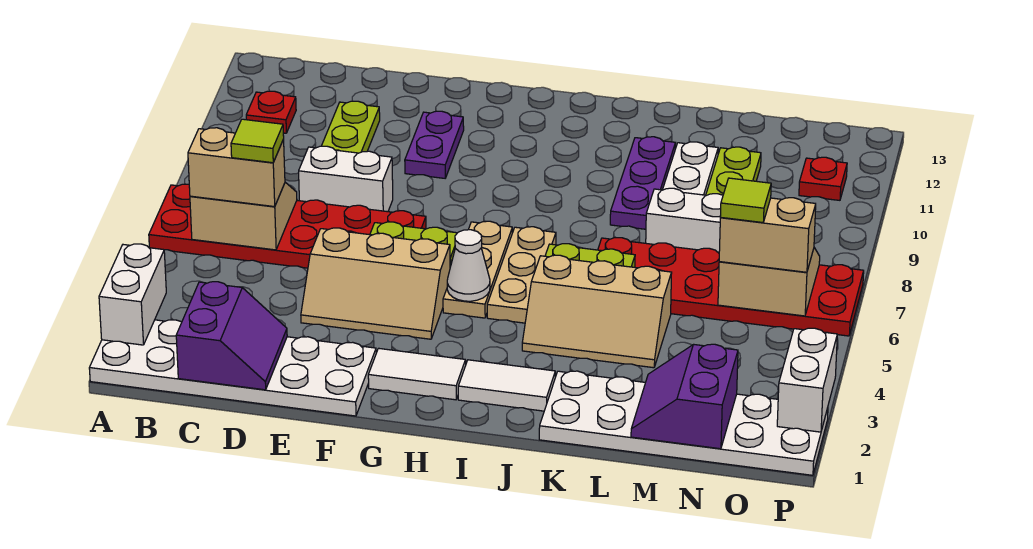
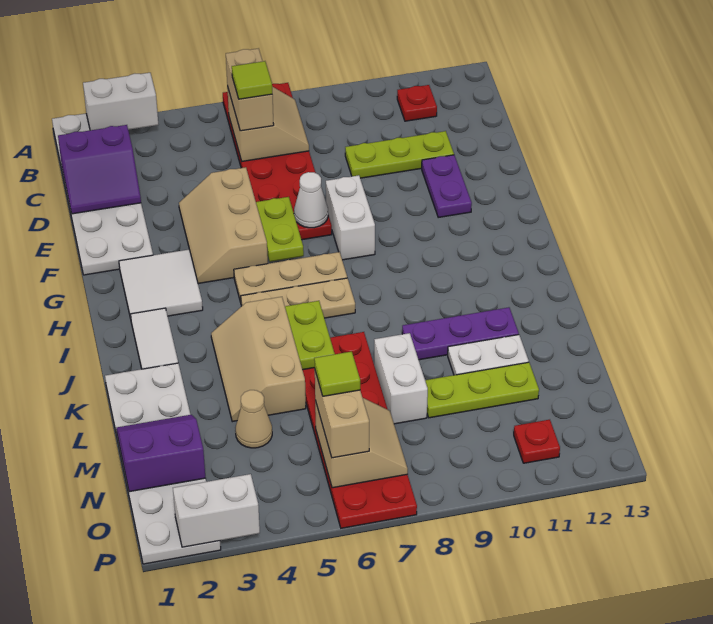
white 1x2 brick [299,146,393,212] -> white 1x2 brick moved to [326,175,375,260]
purple 1x2 plate [405,111,464,178] -> purple 1x2 plate turned to [422,155,472,217]
white 1x2 tile [368,348,466,400] -> white 2x2 tile [119,250,203,319]
white 1x1 cone [447,230,490,301] -> white 1x1 cone moved to [294,172,328,228]
none -> tan 1x1 cone [235,390,272,448]

